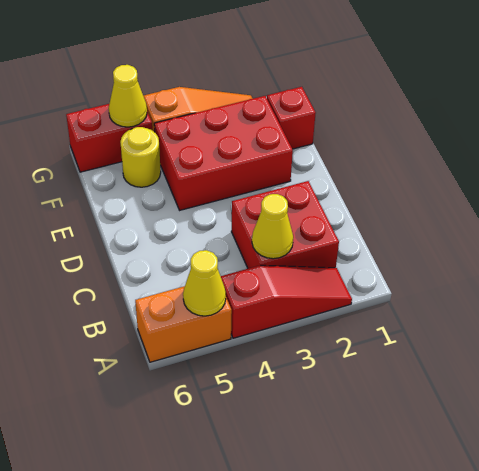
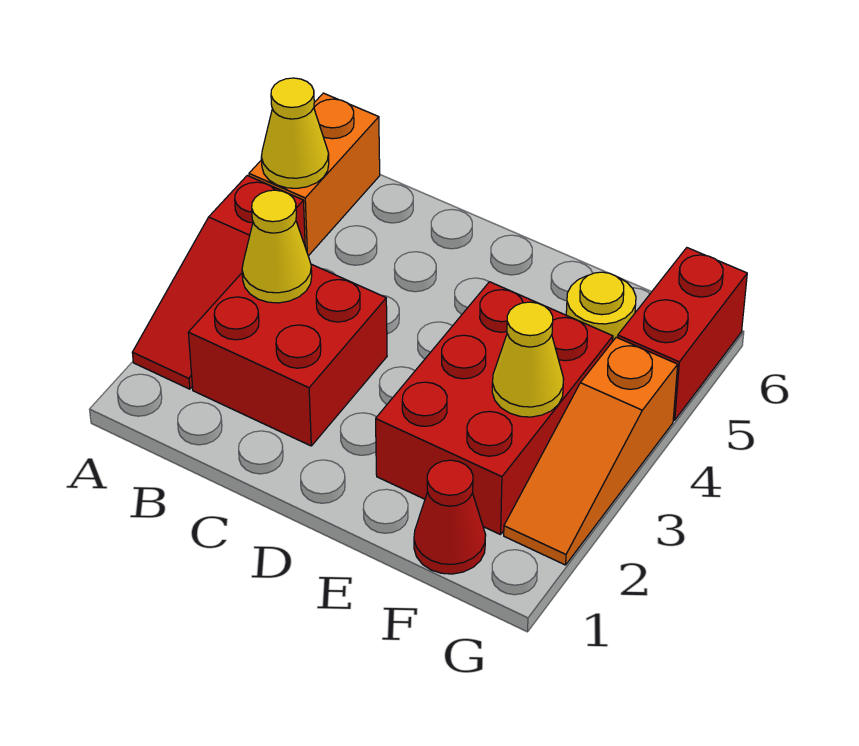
red 1x1 brick [267,87,316,149] -> red 1x1 cone [414,460,486,574]
yellow 1x1 cone [109,65,147,127] -> yellow 1x1 cone moved to [492,302,564,417]

